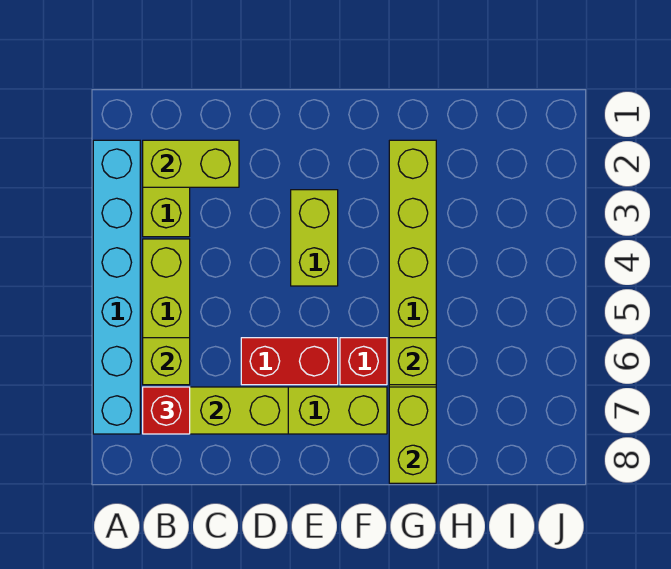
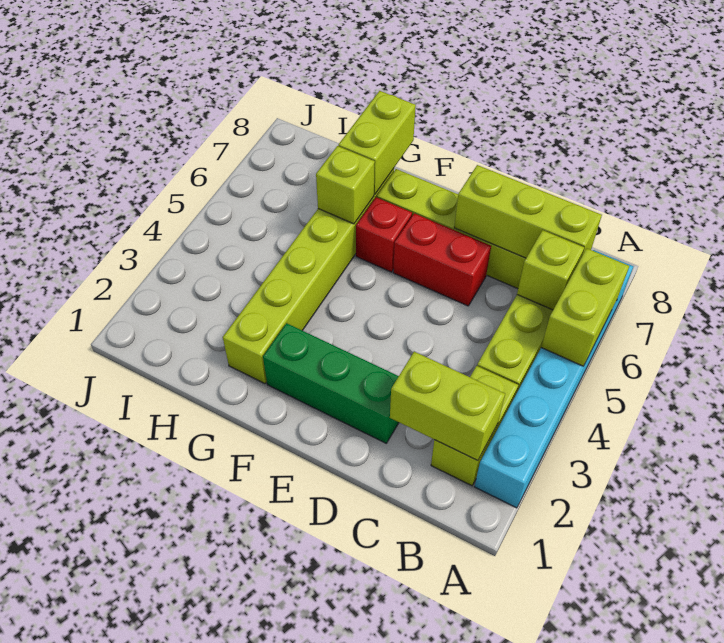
red 1x1 brick [143,387,190,434] -> none
none -> green 1x3 brick [263,323,399,443]
lime 1x2 brick [291,190,338,286] -> lime 1x2 brick moved to [541,249,629,366]

